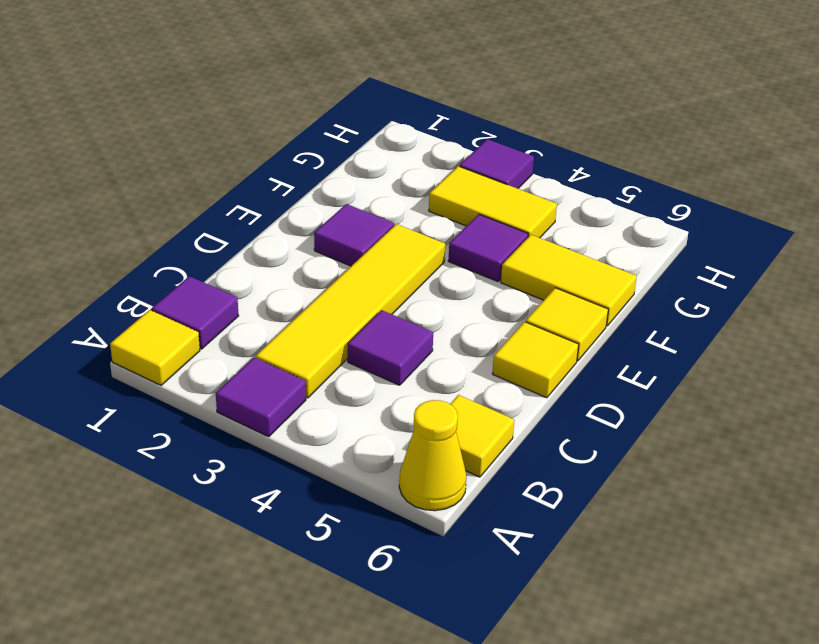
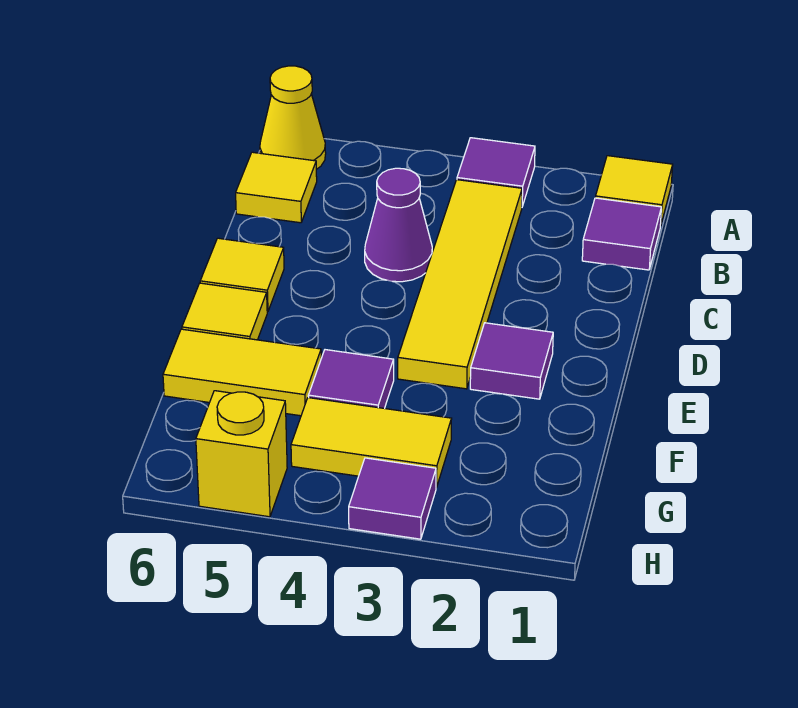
purple 1x1 tile [348,310,433,385] -> purple 1x1 cone [365,168,432,282]
none -> yellow 1x1 brick [196,391,287,517]

